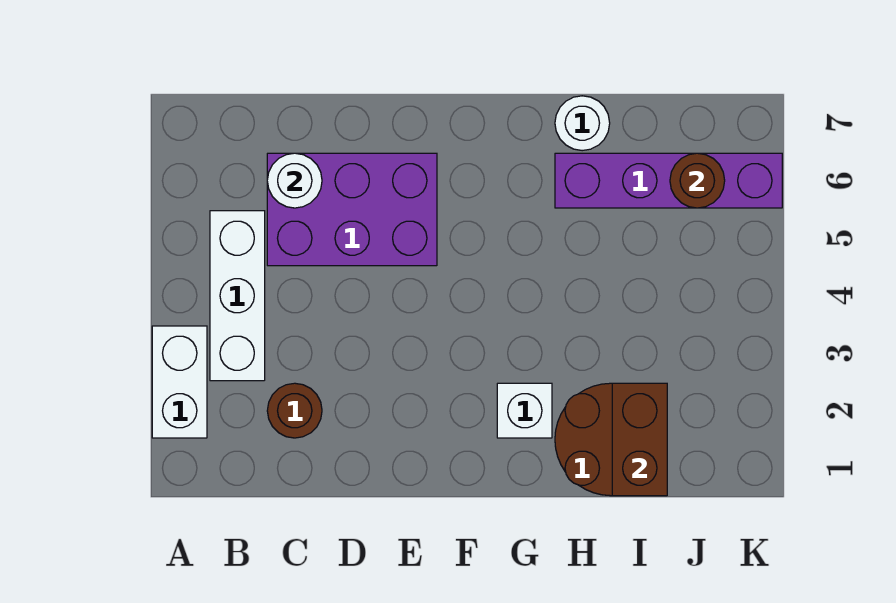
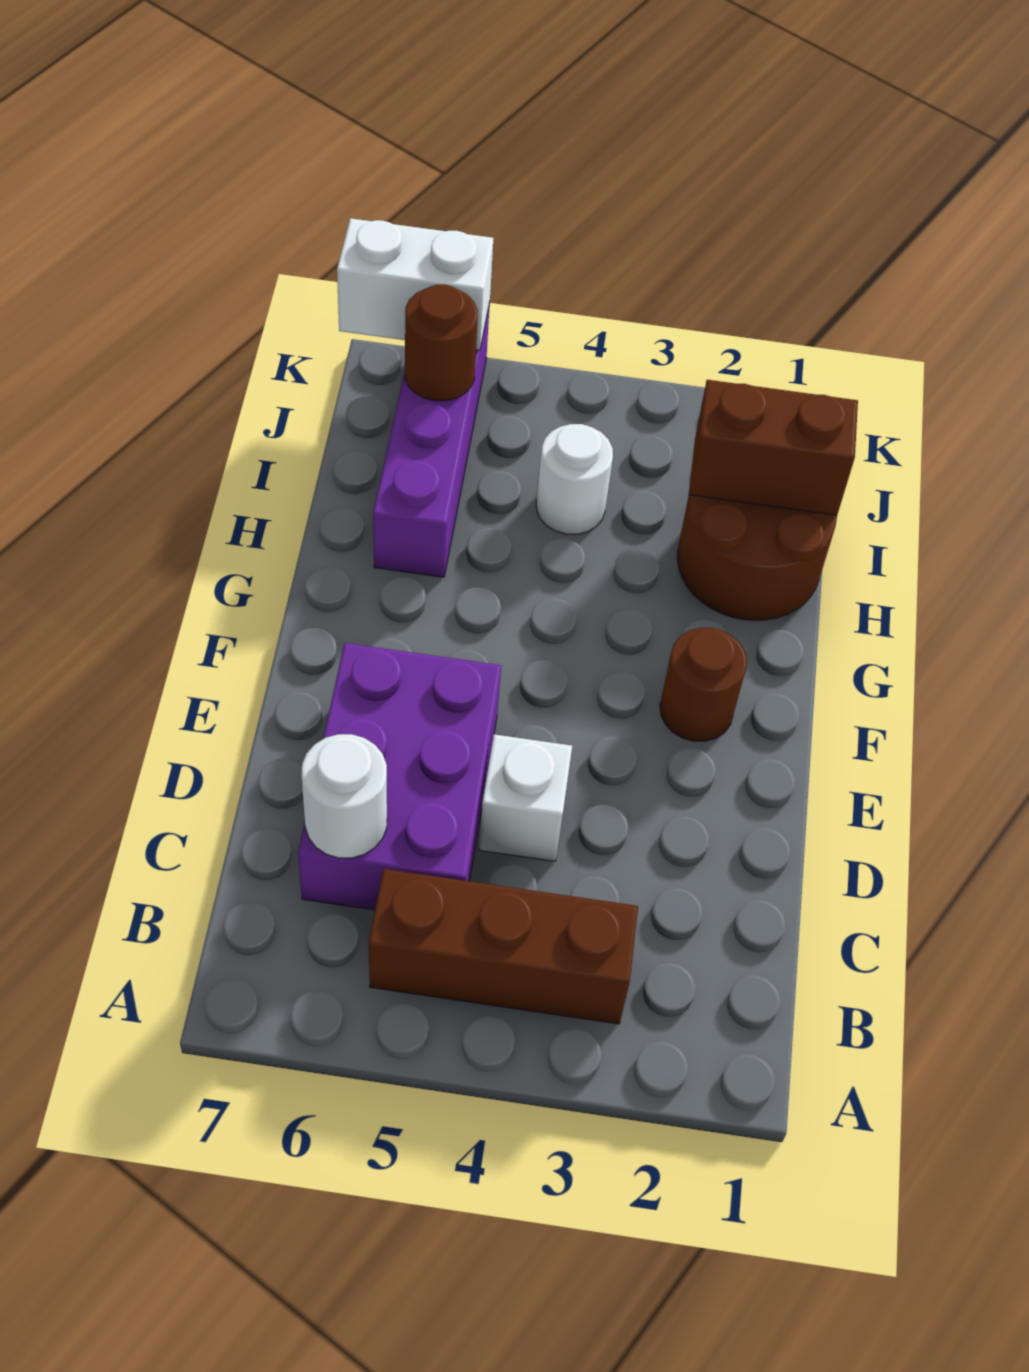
white 1x2 brick [152,326,207,438] -> white 1x2 brick moved to [337,218,493,350]
white 1x3 brick [210,211,265,381] -> brown 1x3 brick [369,869,638,1024]
brown 1x1 round brick [267,383,322,438] -> brown 1x1 round brick moved to [660,628,747,741]
white 1x1 brick [497,383,552,438] -> white 1x1 brick moved to [479,734,572,861]
white 1x1 round brick [555,96,610,151] -> white 1x1 round brick moved to [536,424,613,534]

